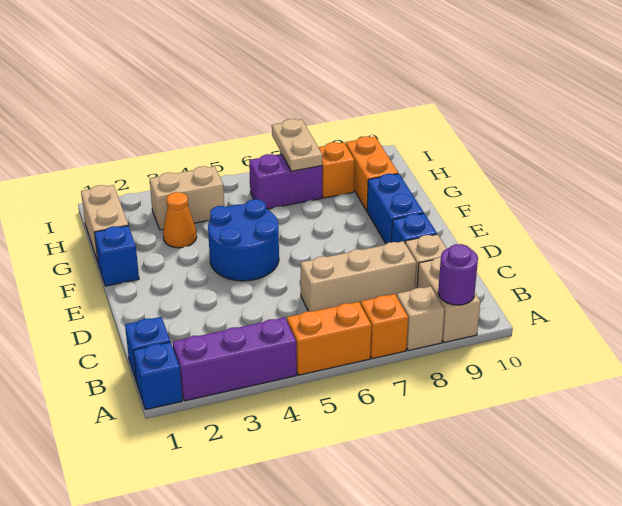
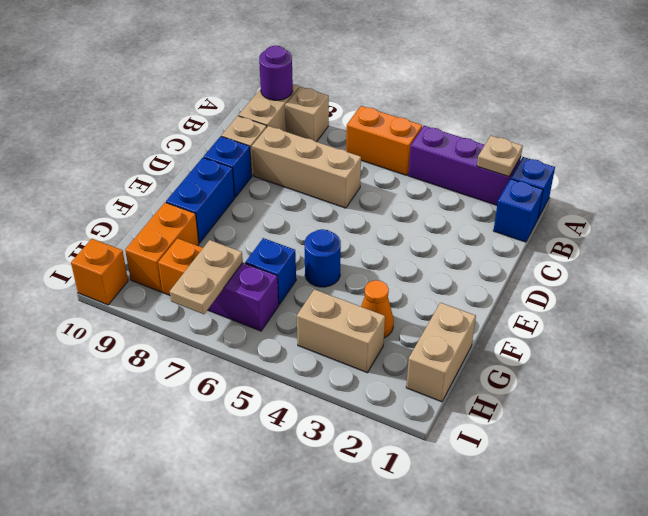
none -> tan 1x1 plate [477,136,523,177]
orange 1x1 brick [361,294,408,359] -> orange 1x1 brick moved to [71,239,128,305]
blue 2x2 round brick [208,199,279,281] -> blue 1x1 round brick [305,229,341,287]
blue 1x1 brick [94,226,139,286] -> blue 1x1 brick moved to [245,238,296,304]

